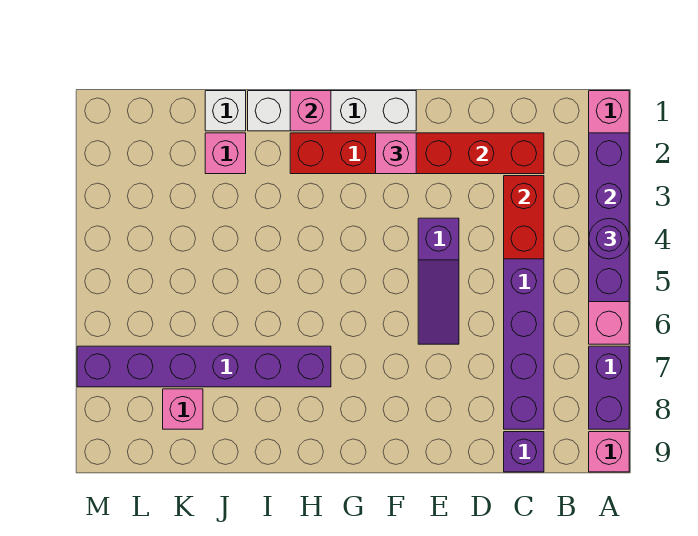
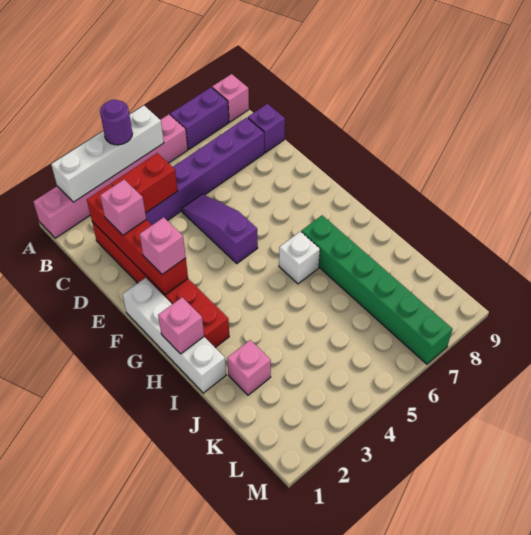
purple 1x4 brick [589,133,629,302] -> white 1x4 brick [51,106,164,202]
purple 1x3 slope [418,218,459,344] -> purple 1x3 slope turned to [182,194,258,263]
purple 1x6 brick [77,346,331,387] -> green 1x6 brick [301,215,452,364]
white 1x1 brick [205,91,246,131] -> white 1x1 brick moved to [279,231,320,284]
pink 1x1 brick [163,389,203,429] -> pink 1x1 brick moved to [100,180,146,235]

